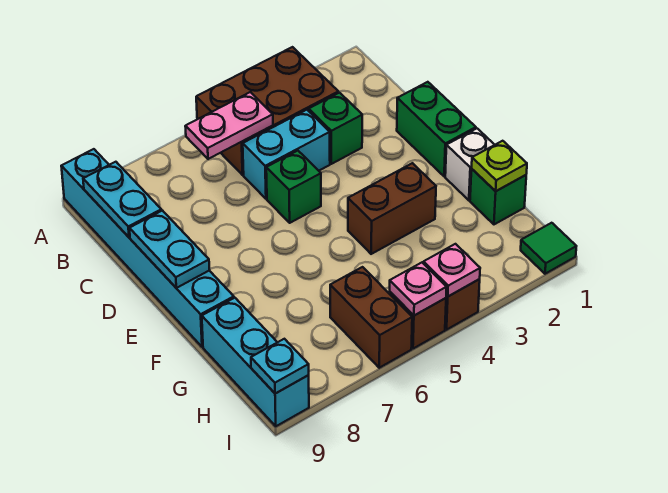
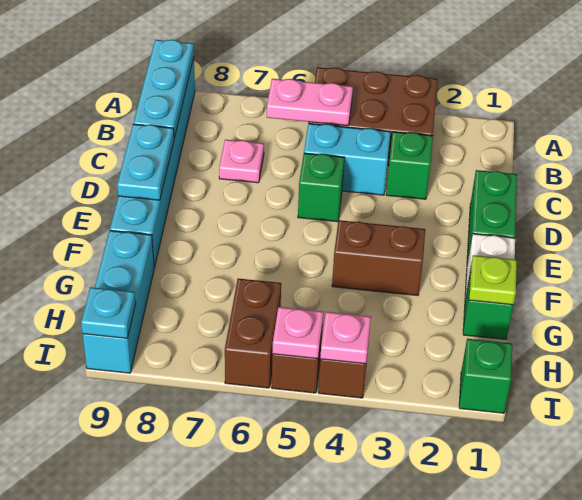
cyan 1x2 plate [83,162,161,237] -> cyan 1x3 plate [133,40,194,138]
none -> pink 1x1 plate [219,140,264,183]
green 1x1 tile [521,223,576,274] -> green 1x1 brick [459,339,512,413]

